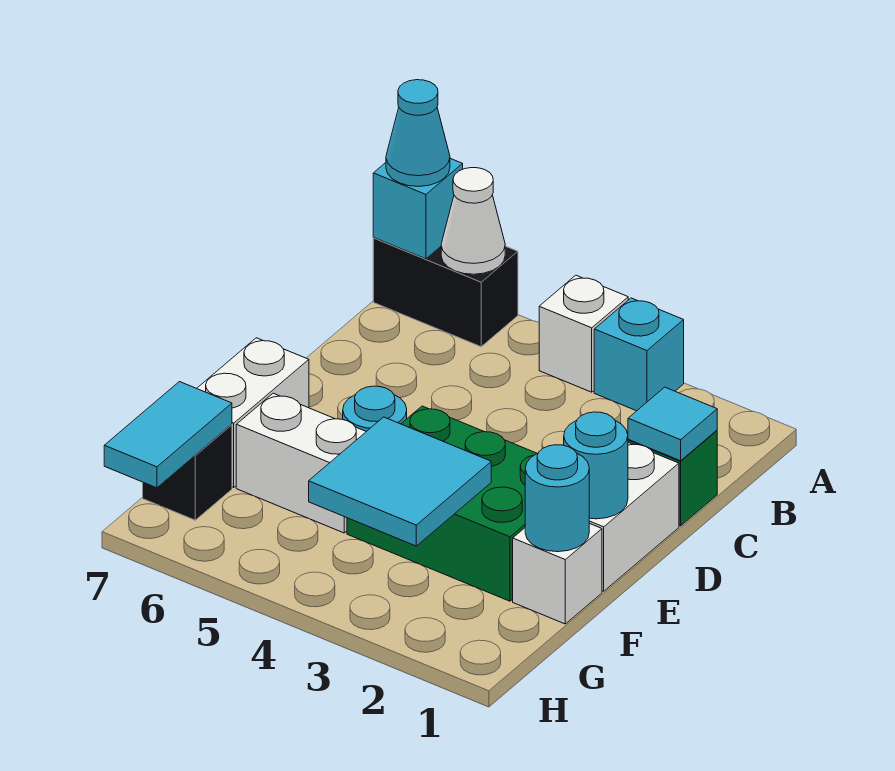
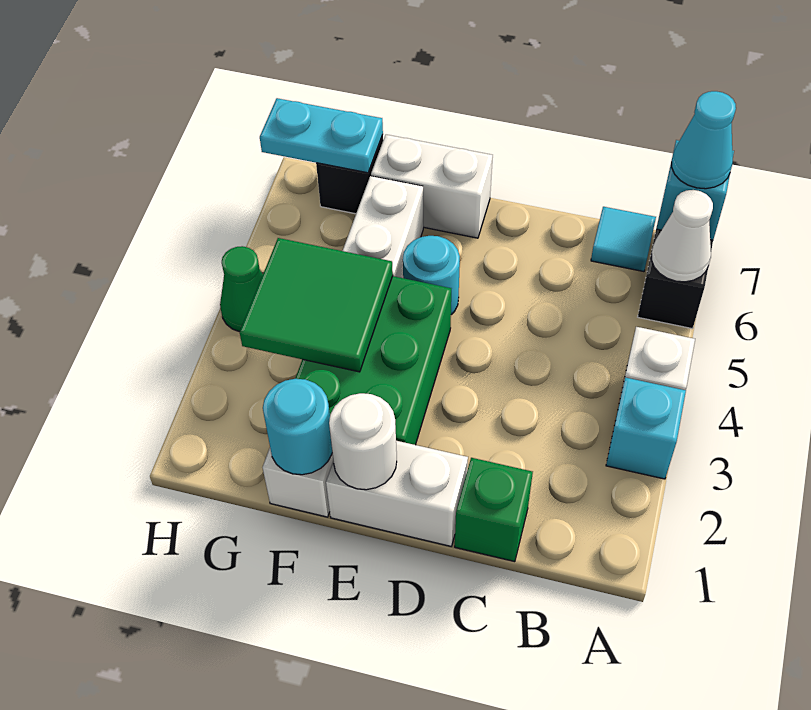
cyan 1x1 tile [628,387,717,461] -> cyan 1x1 tile moved to [591,207,656,272]
cyan 1x1 round brick [564,412,628,519] -> white 1x1 round brick [329,393,397,490]
cyan 2x2 tile [309,417,491,546] -> green 2x2 tile [240,238,393,372]
cyan 1x2 tile [104,382,232,488] -> cyan 1x2 plate [260,98,383,173]
none -> green 1x1 cone [220,246,263,332]

